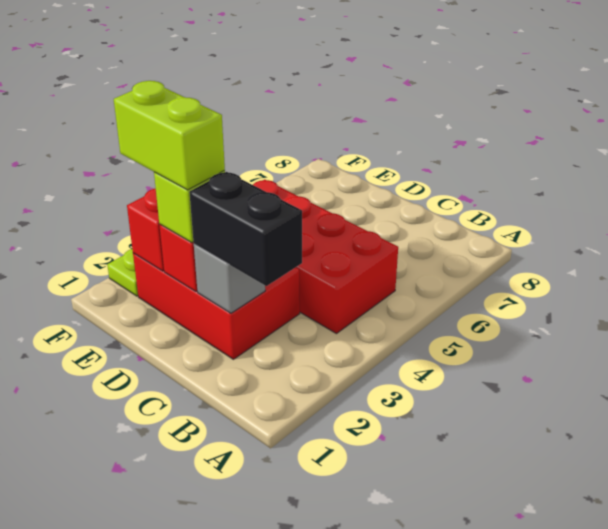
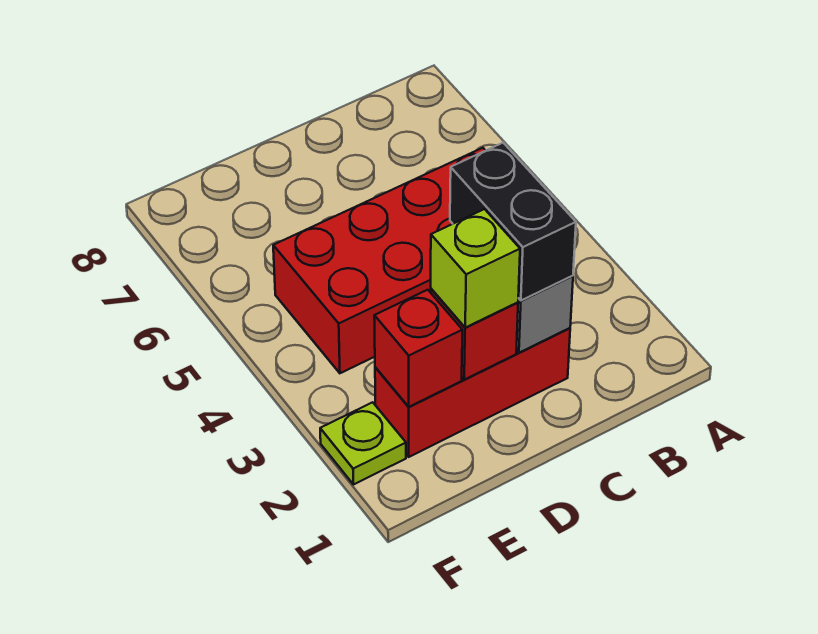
black 1x2 brick [189,172,302,286] -> black 1x2 brick turned to [450,143,576,300]
red 2x3 brick [133,253,300,359] -> red 1x3 brick [375,328,570,457]
lime 1x2 brick [114,81,225,190] -> none

